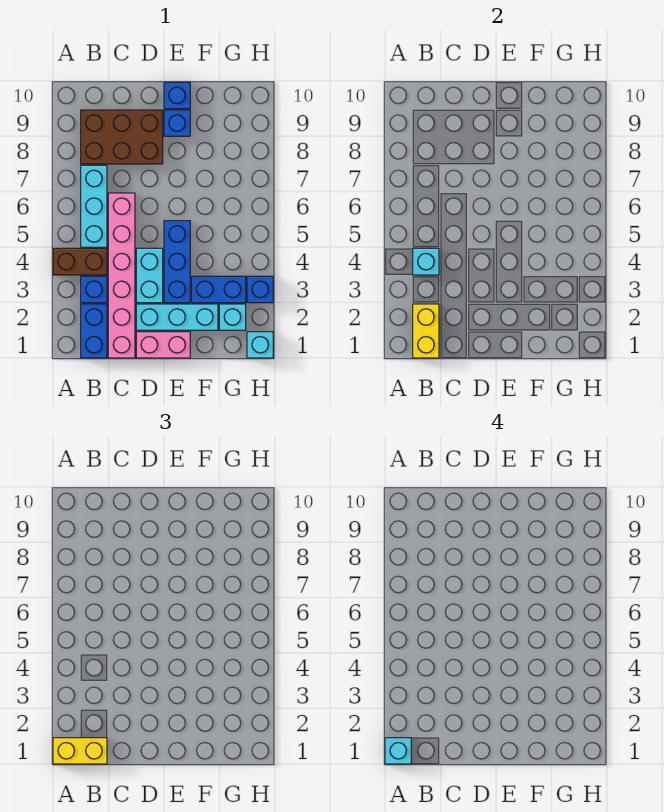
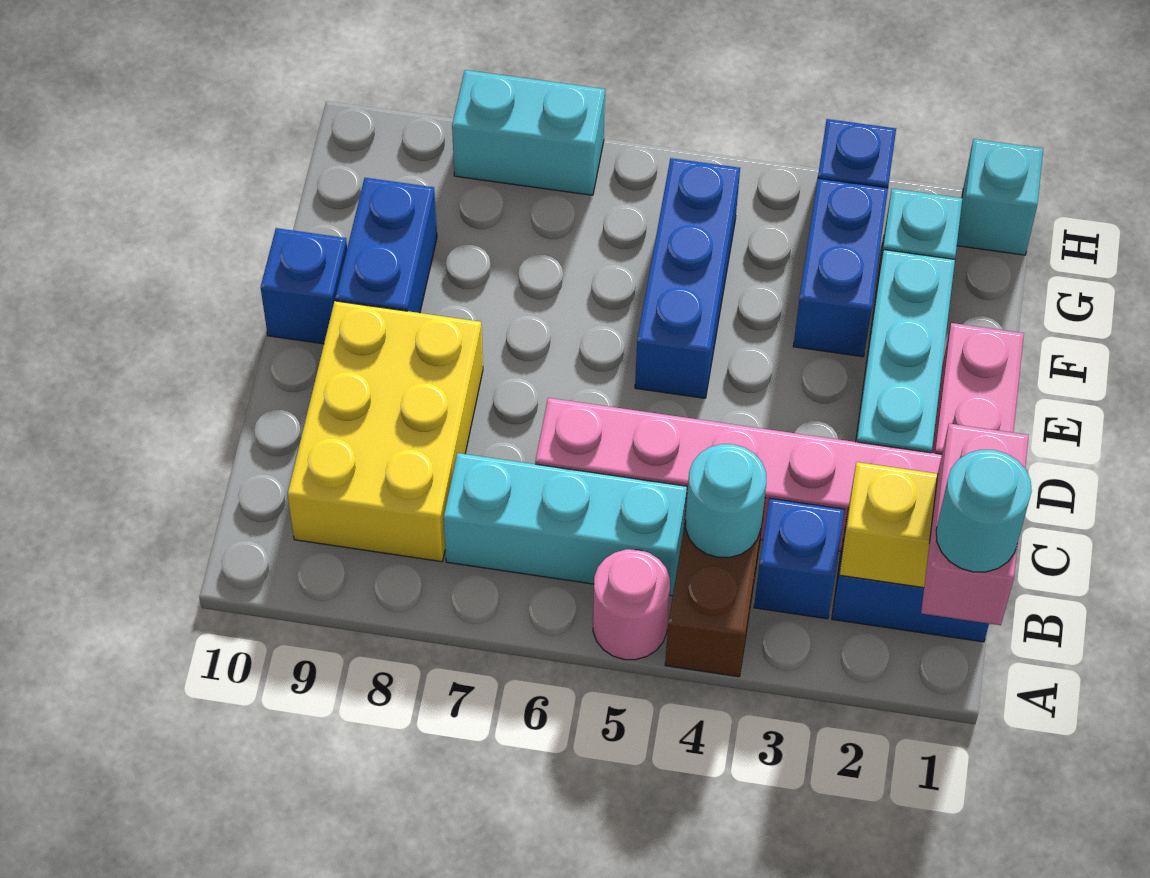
yellow 1x2 brick [53,738,107,764] -> pink 1x2 brick [921,424,1029,625]
cyan 1x1 brick [385,738,411,764] -> cyan 1x1 round brick [936,450,1032,572]
none -> pink 1x1 round brick [593,549,670,660]
cyan 1x1 brick [413,248,439,275] -> cyan 1x1 round brick [685,444,766,558]
brown 2x3 brick [81,110,163,164] -> yellow 2x3 brick [287,301,483,562]
cyan 1x2 brick [136,248,163,303] -> cyan 1x2 brick moved to [452,70,605,195]
blue 1x3 brick [164,221,190,303] -> blue 1x3 brick turned to [635,158,740,398]
blue 1x1 brick [164,110,190,136] -> blue 1x2 brick [335,178,437,313]

